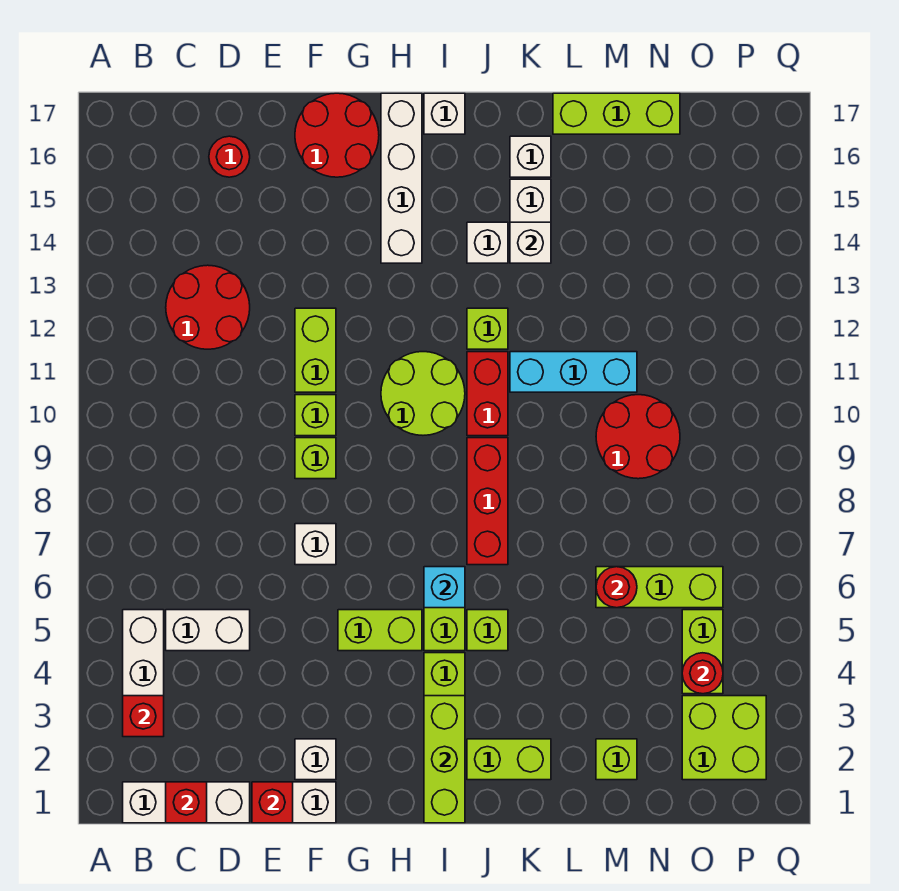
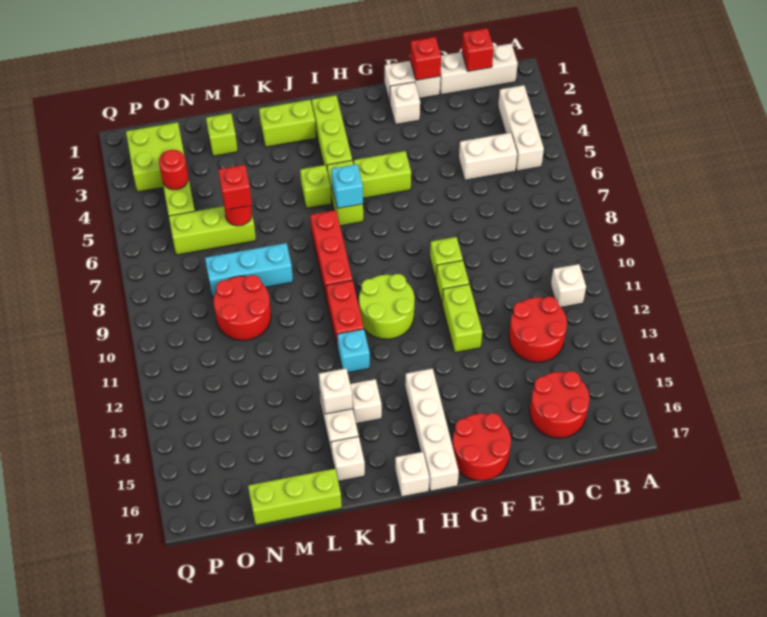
red 1x1 brick [123,696,164,737] -> red 1x1 brick moved to [218,165,252,210]
red 1x1 round brick [209,136,250,177] -> red 2x2 round brick [530,371,589,438]
white 1x1 brick [295,524,336,565] -> white 1x1 brick moved to [551,264,586,307]
lime 1x3 brick [424,696,465,823] -> none
lime 1x1 brick [467,308,508,349] -> cyan 1x1 brick [337,329,370,373]
cyan 1x3 brick [510,352,637,392] -> cyan 1x3 brick moved to [205,243,293,297]

